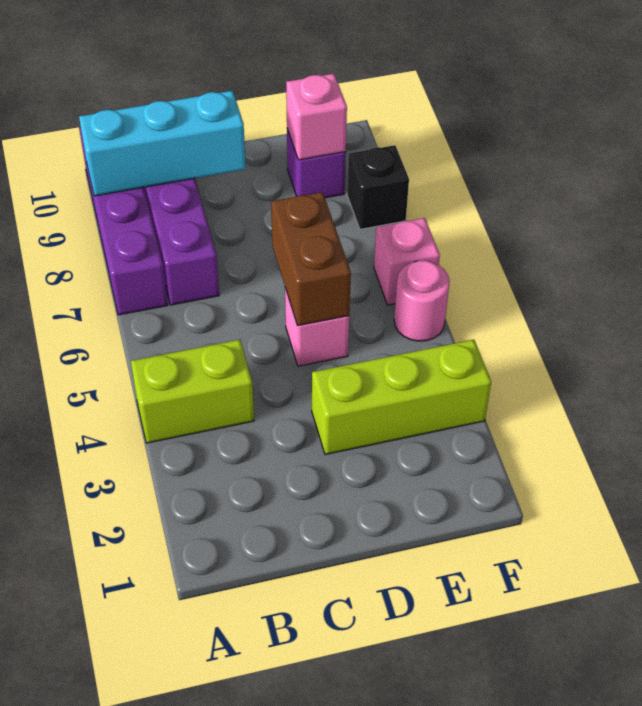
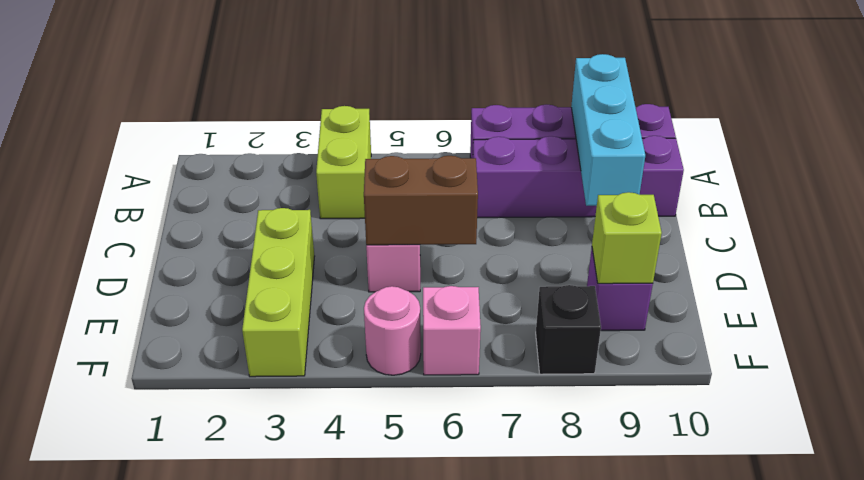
pink 1x1 brick [286,74,347,160] -> lime 1x1 brick [592,192,662,284]

